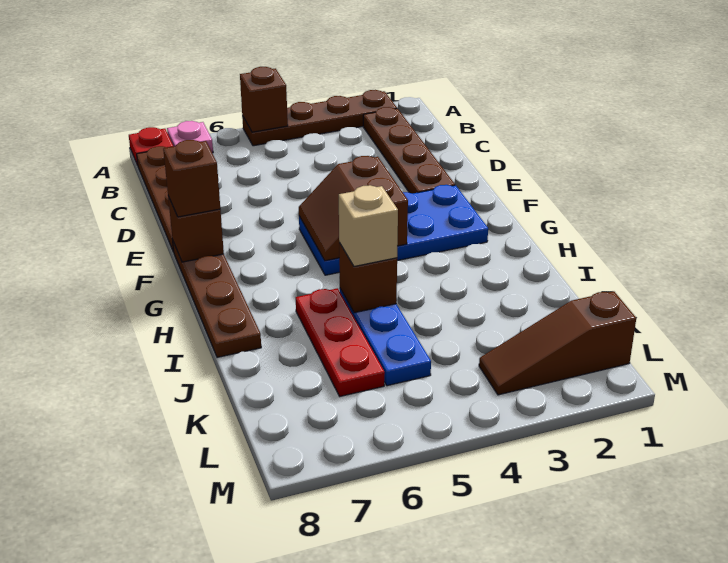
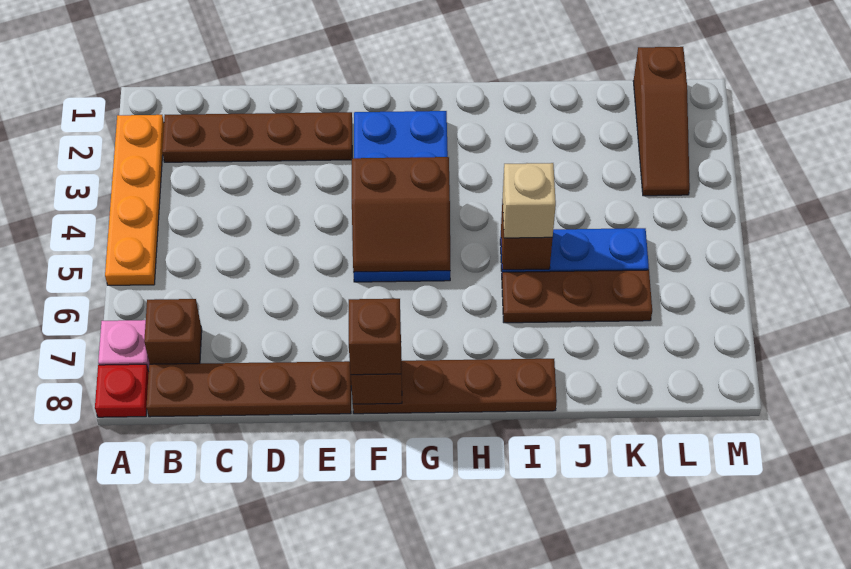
brown 1x4 plate [242,90,397,146] -> orange 1x4 plate [105,115,164,285]
brown 1x1 brick [240,67,288,132] -> brown 1x1 brick moved to [144,299,202,364]
red 1x3 plate [296,288,385,396] -> brown 1x3 plate [502,270,652,323]

